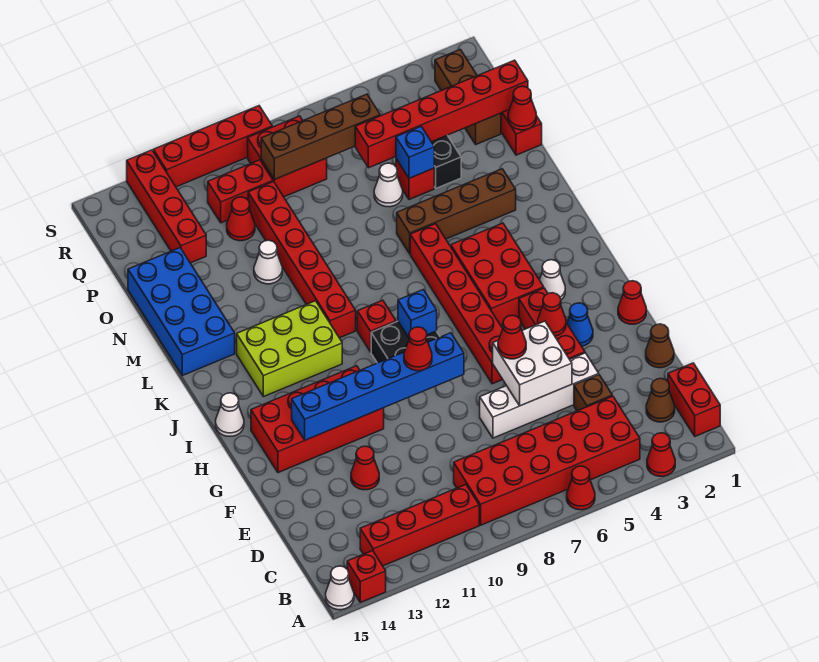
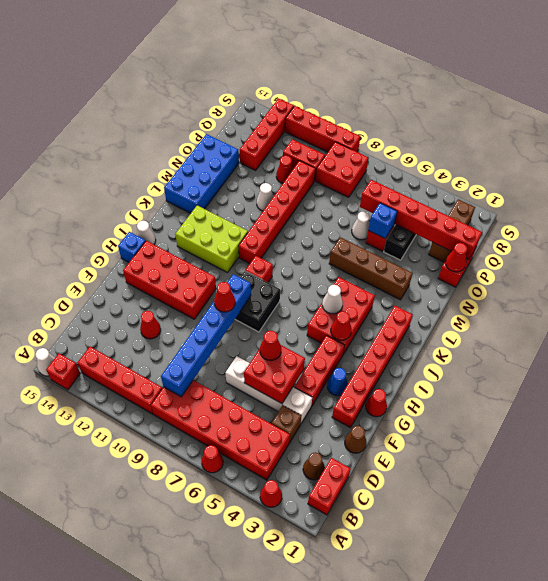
white 2x2 brick [493,321,572,406] -> red 2x2 brick [244,345,305,404]
red 1x1 cone [538,293,566,336] -> red 1x1 cone moved to [331,311,352,340]
red 1x6 brick [410,224,503,384] -> red 1x6 brick moved to [332,306,413,428]
blue 1x6 brick [292,333,464,440] -> blue 1x6 brick turned to [161,274,251,397]
white 1x1 cone [540,260,565,300] -> white 1x1 cone moved to [322,285,343,314]
blue 1x1 brick [398,290,437,338] -> blue 1x1 brick moved to [118,232,145,262]
brown 1x4 brick [261,94,380,180] -> none

